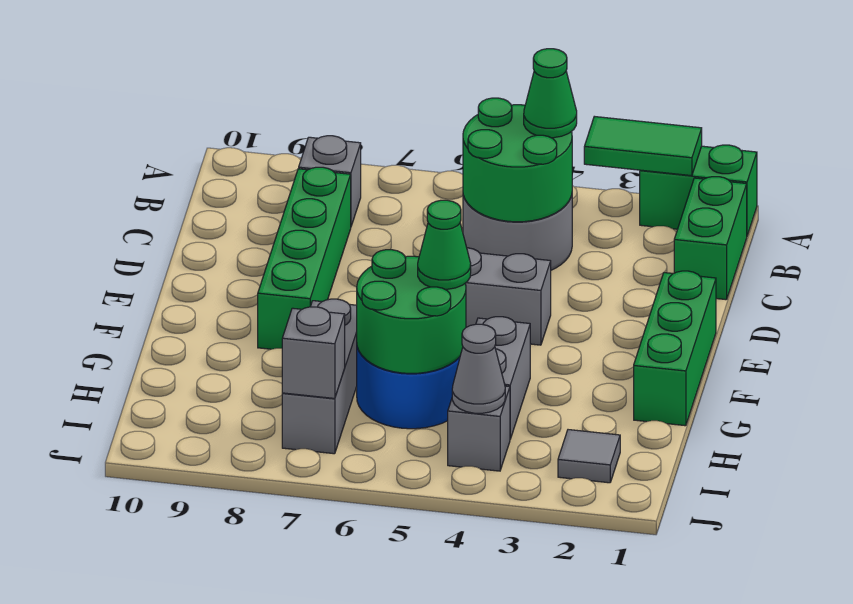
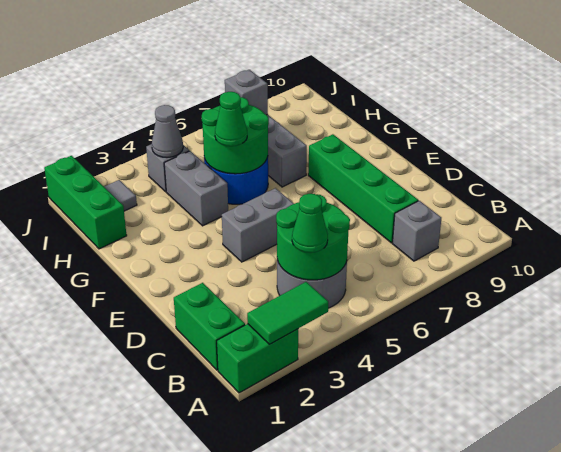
green 1x3 brick [634,271,716,426] -> green 1x3 brick moved to [44,156,127,249]

